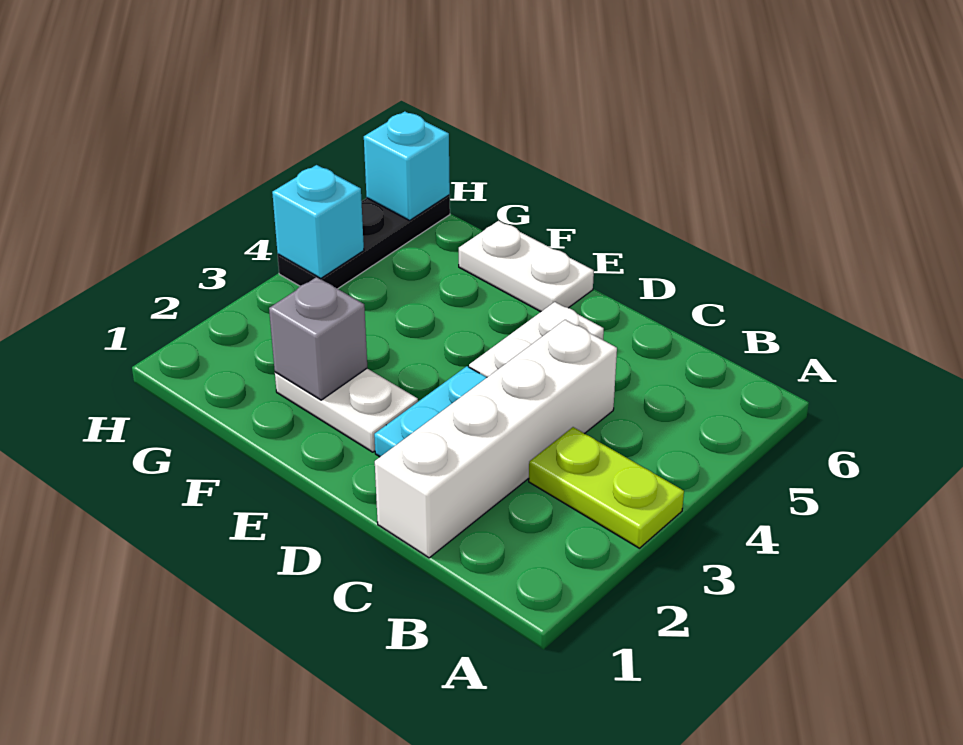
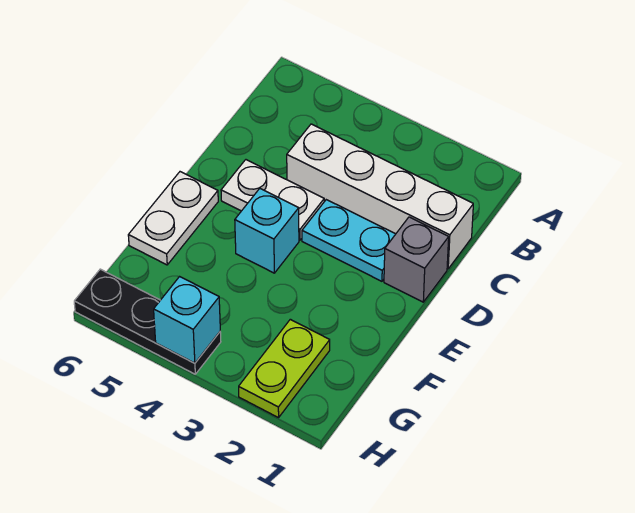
lime 1x2 plate [529,427,684,548] -> lime 1x2 plate moved to [239,319,330,418]
white 1x2 plate [275,369,418,452] -> none
grey 1x1 brick [269,277,367,400] -> grey 1x1 brick moved to [384,217,449,302]
cyan 1x1 brick [364,111,450,221] -> cyan 1x1 brick moved to [235,189,299,273]

